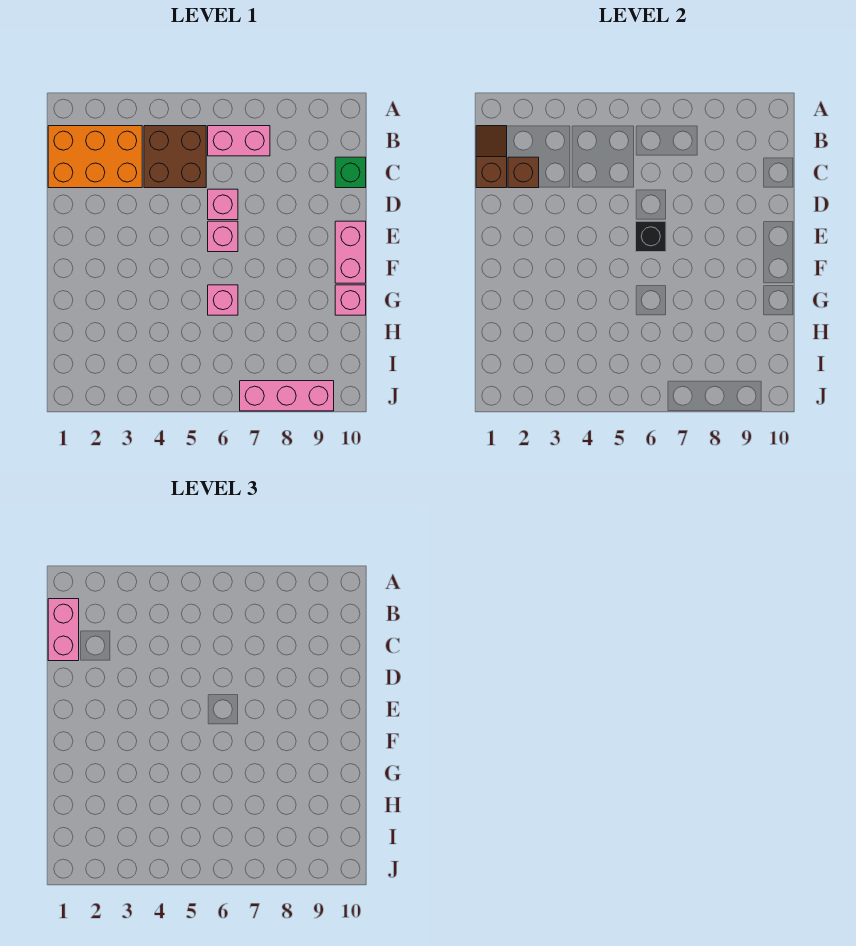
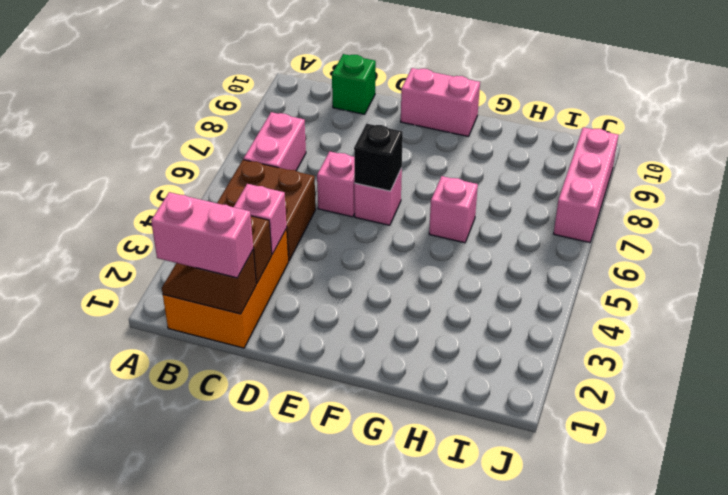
pink 1x1 brick [335,285,366,315] -> pink 1x1 brick moved to [234,184,287,254]

